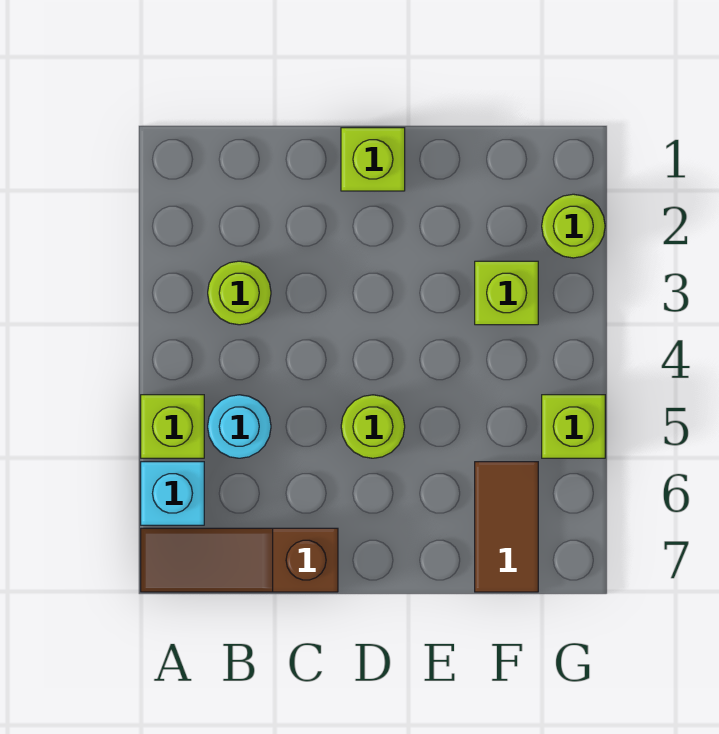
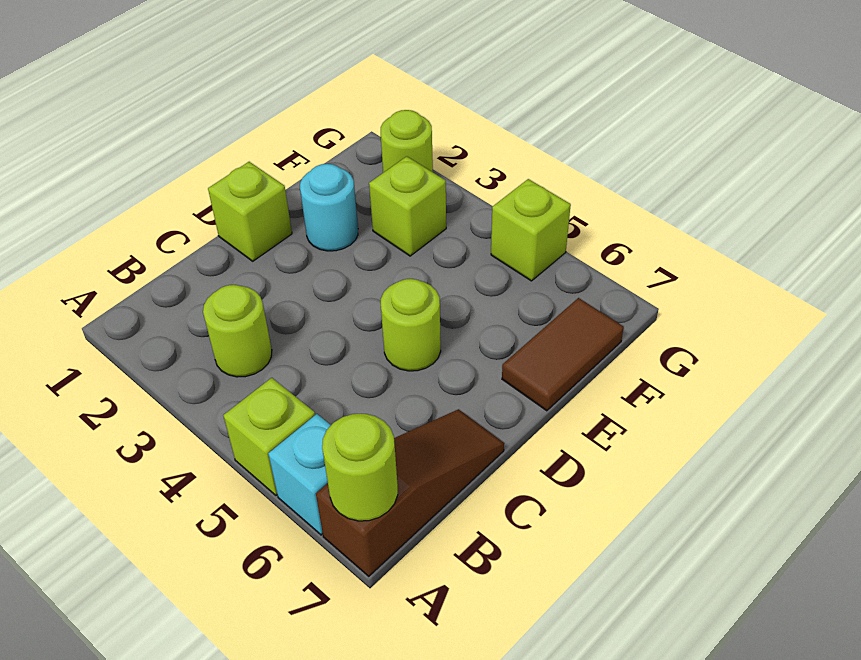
brown 1x3 slope [141,528,338,592] -> brown 1x3 slope turned to [316,409,504,576]
none -> lime 1x1 round brick [322,414,398,521]
cyan 1x1 round brick [208,395,271,458] -> cyan 1x1 round brick moved to [300,164,358,251]
brown 1x2 tile [475,462,538,592] -> brown 1x2 tile turned to [502,298,624,411]

